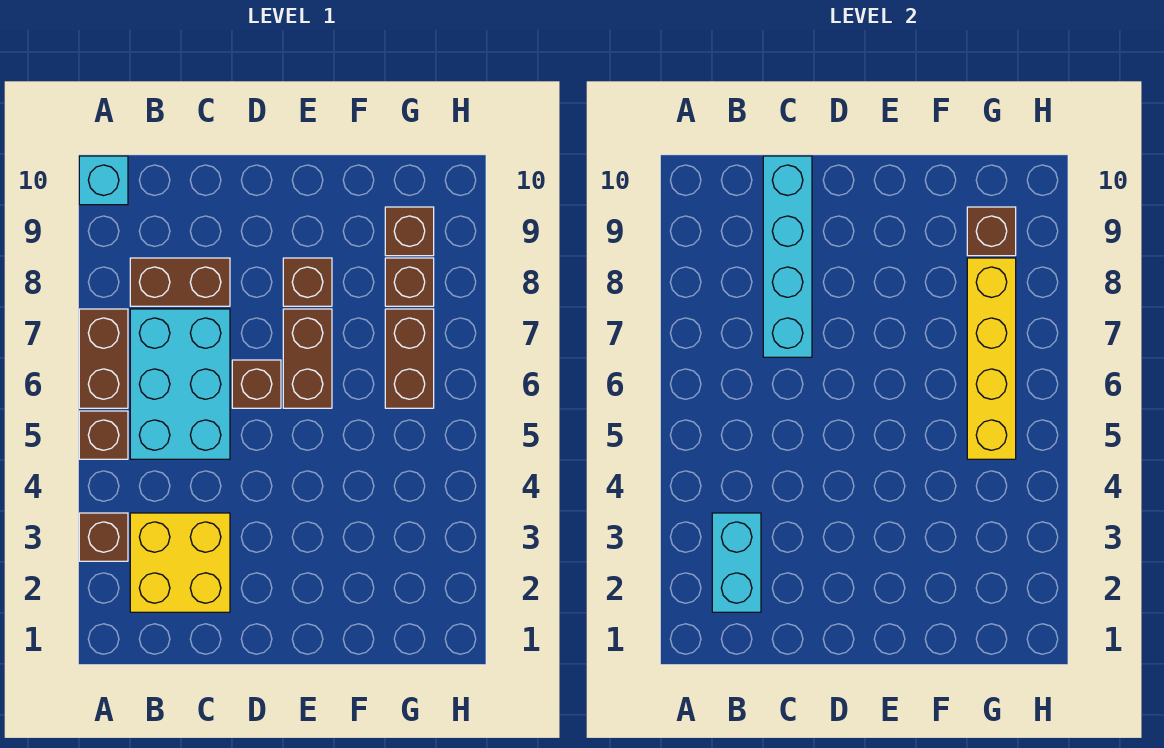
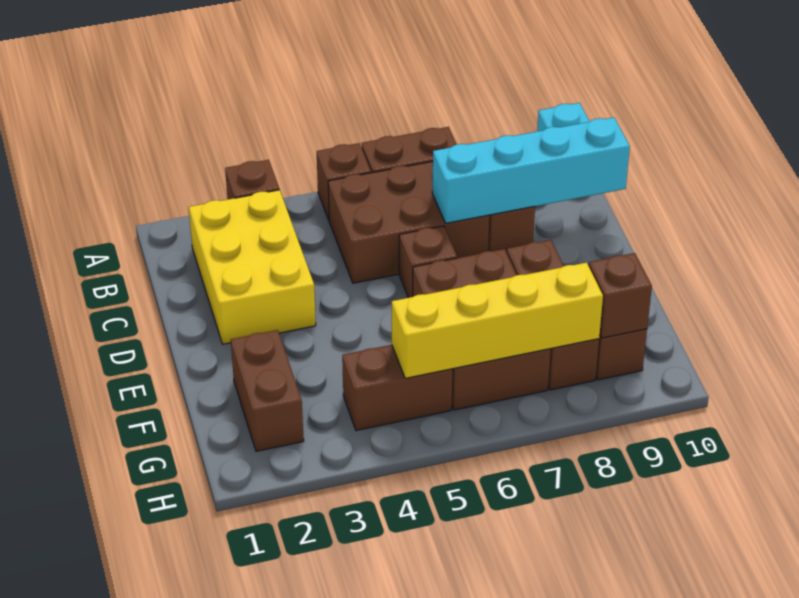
yellow 2x2 brick [130,513,230,612] -> yellow 2x3 brick [189,190,316,344]
cyan 1x2 brick [712,513,761,612] -> none
cyan 2x3 brick [130,309,230,459] -> brown 2x3 brick [328,161,489,283]
none -> brown 1x2 brick [231,330,304,451]
none -> brown 1x2 brick [342,345,452,431]

